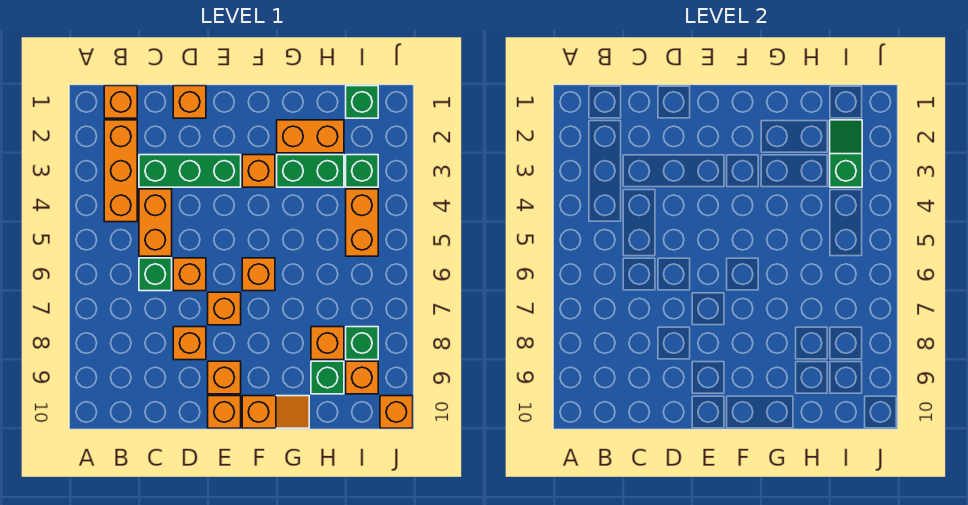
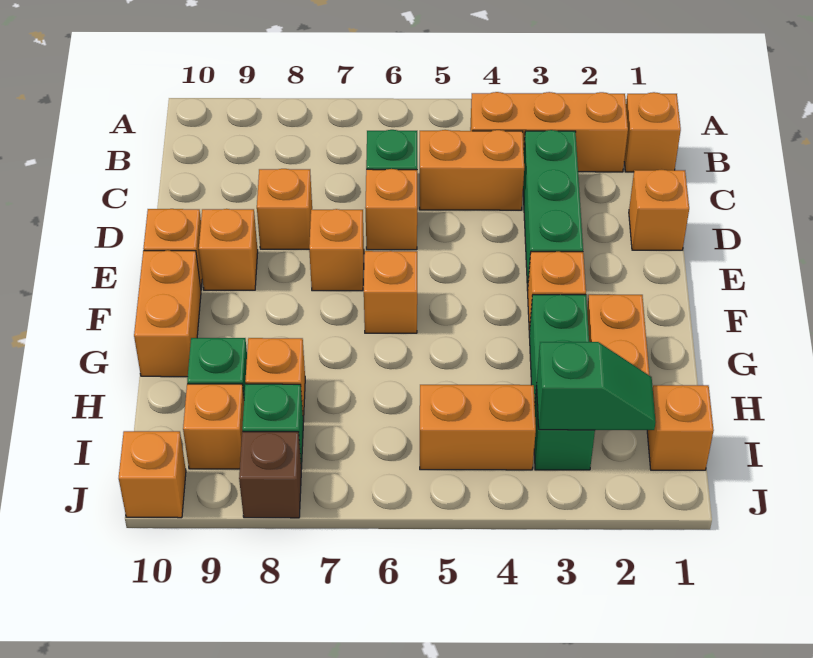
orange 1x2 slope [242,396,309,428] -> orange 1x2 brick [134,250,201,377]
green 1x1 brick [346,86,378,118] -> orange 1x1 brick [647,385,714,470]
none -> brown 1x1 brick [239,432,301,518]

